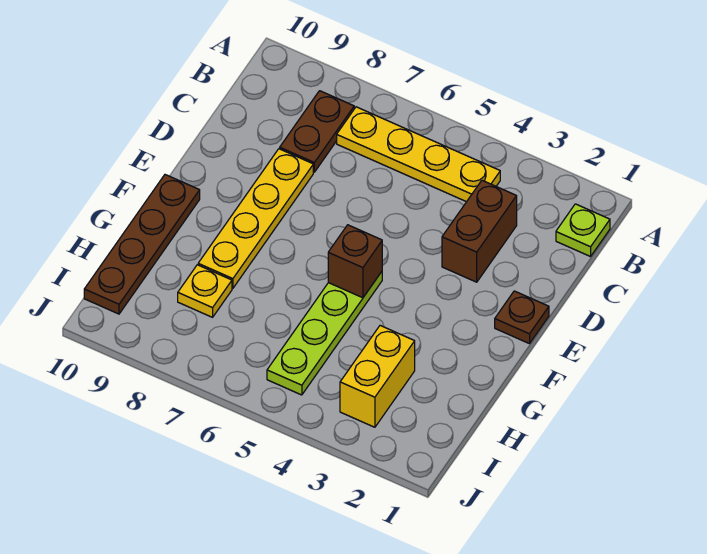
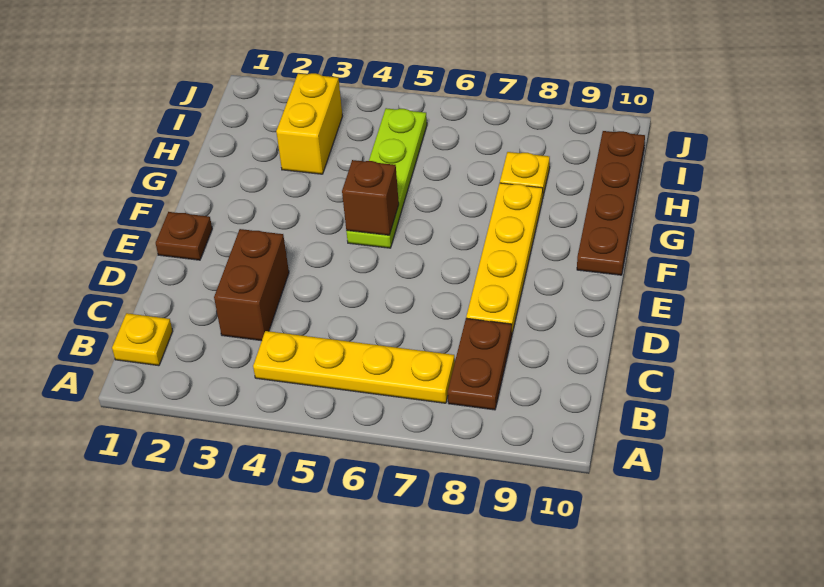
lime 1x1 plate [556,204,610,257] -> yellow 1x1 plate [112,313,173,366]

